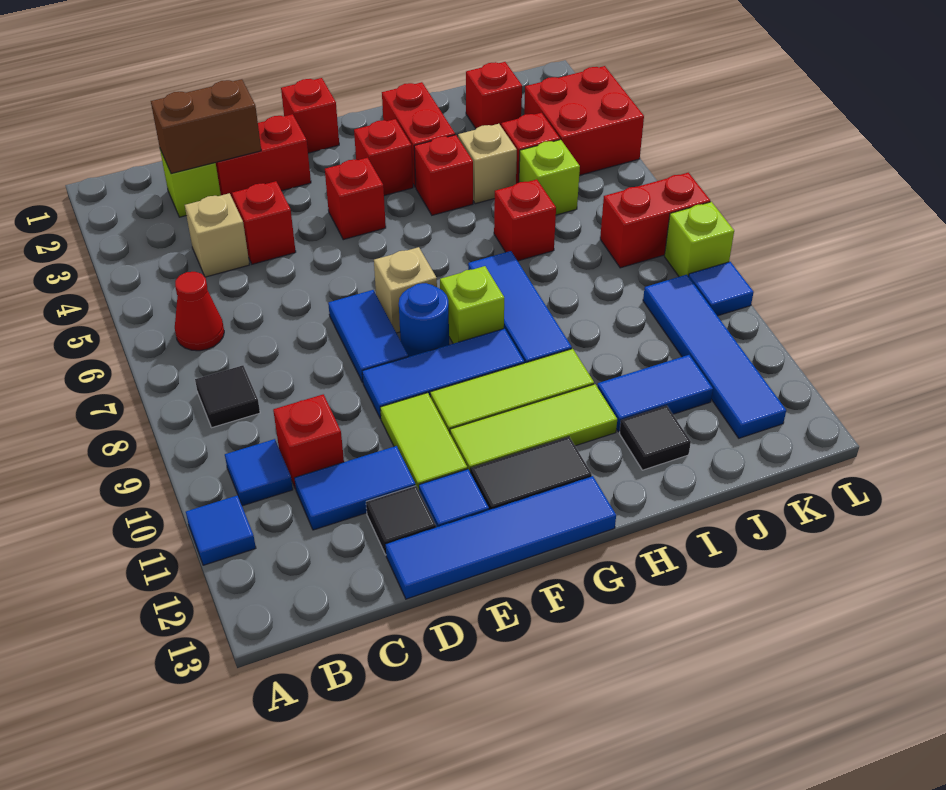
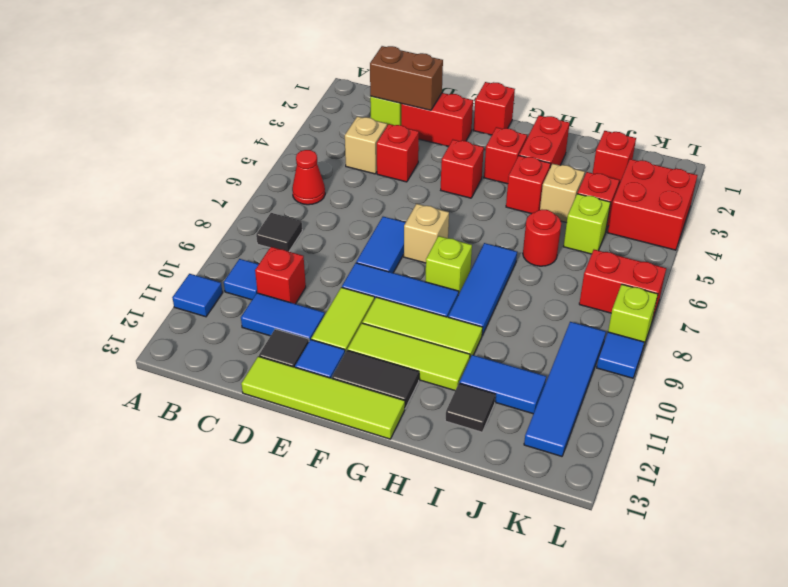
blue 1x4 tile [386,476,616,599] -> lime 1x4 tile [241,356,405,439]
blue 1x1 round brick [399,283,449,357] -> none
red 1x1 brick [494,179,556,261] -> red 1x1 round brick [523,210,561,266]

